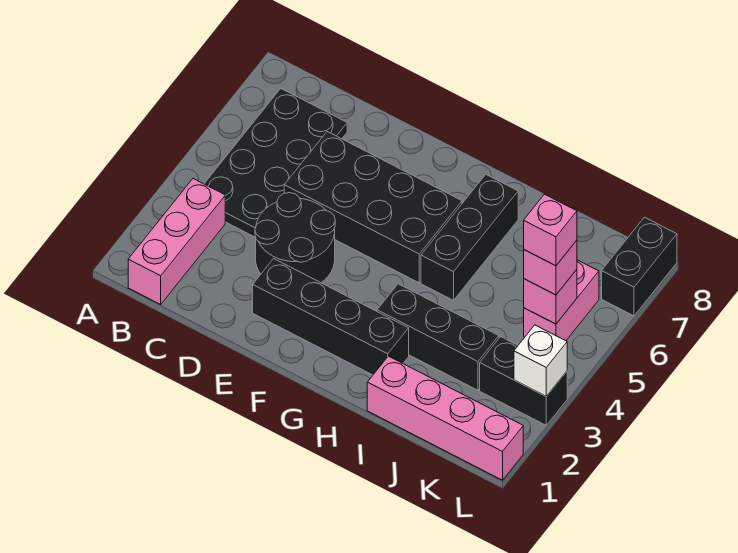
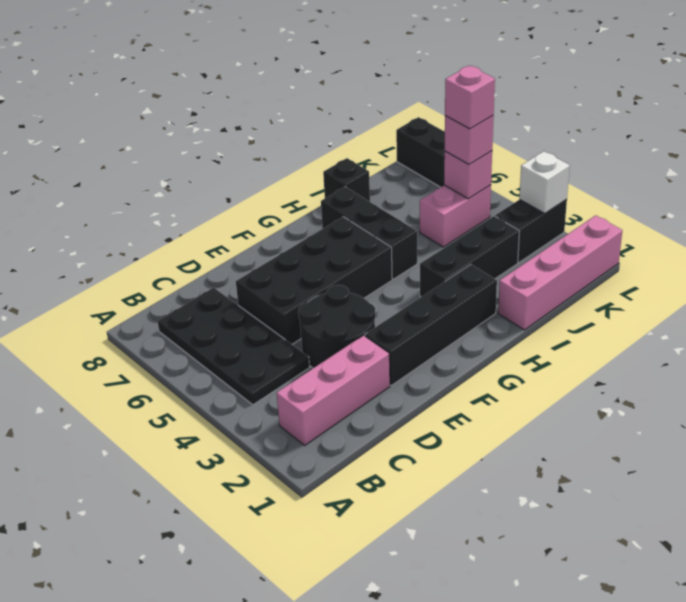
pink 1x3 brick [128,179,225,304] -> pink 1x3 brick turned to [277,335,390,445]
none -> black 1x1 brick [323,158,370,202]
pink 1x2 brick [524,260,599,341] -> pink 1x2 brick turned to [420,185,491,247]

